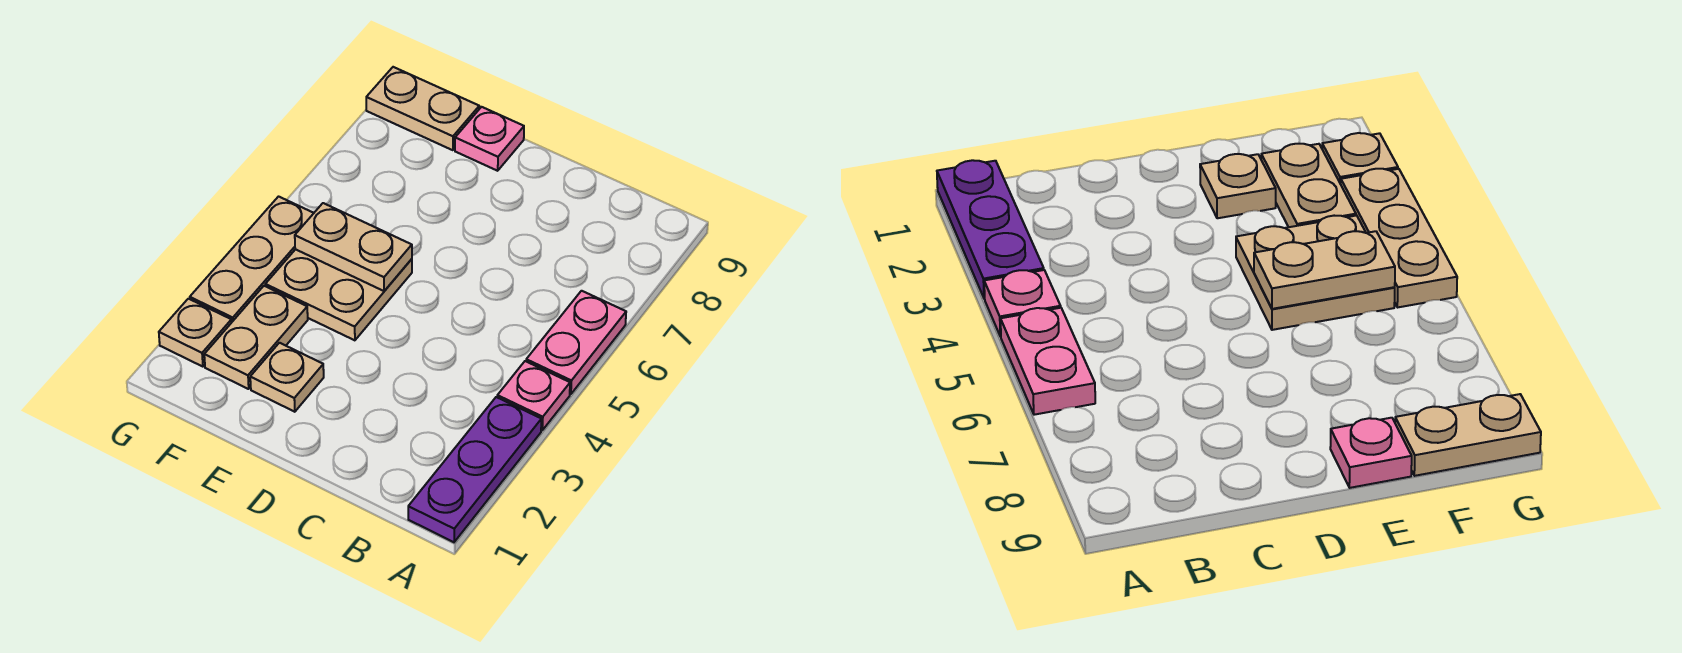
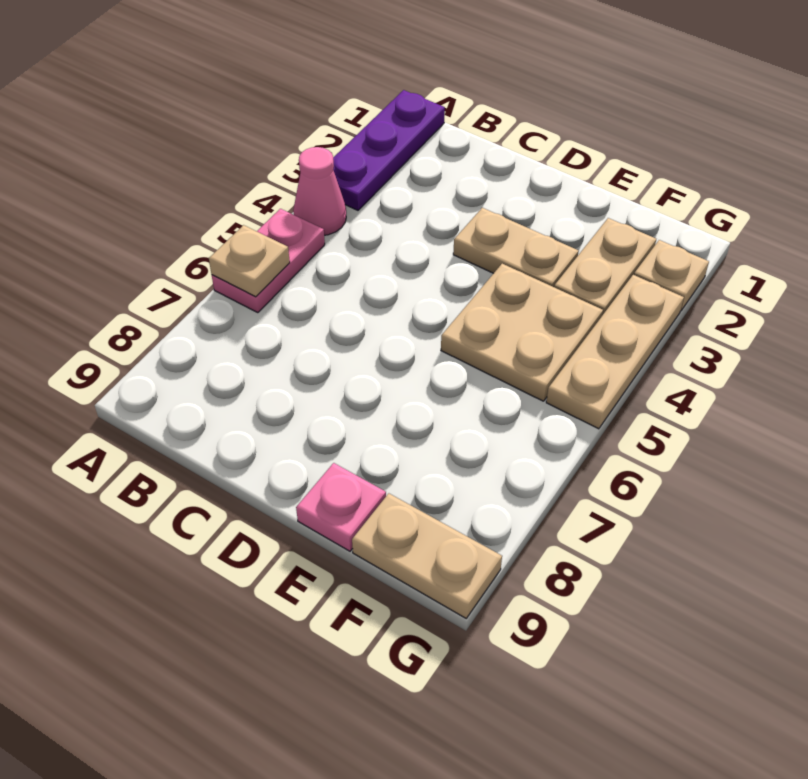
pink 1x1 plate [497,361,570,430] -> pink 1x1 cone [293,147,346,235]
tan 1x1 plate [250,343,324,412] -> tan 1x1 plate moved to [209,225,290,297]
tan 1x2 plate [295,203,412,291] -> tan 1x2 plate moved to [453,208,579,287]

